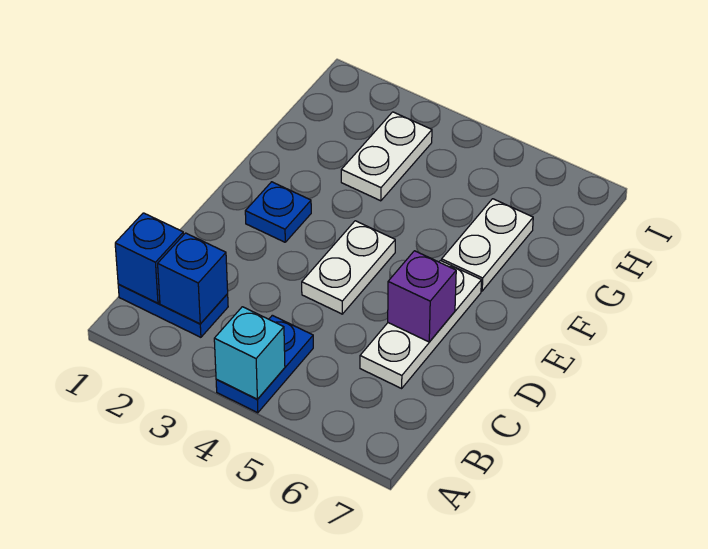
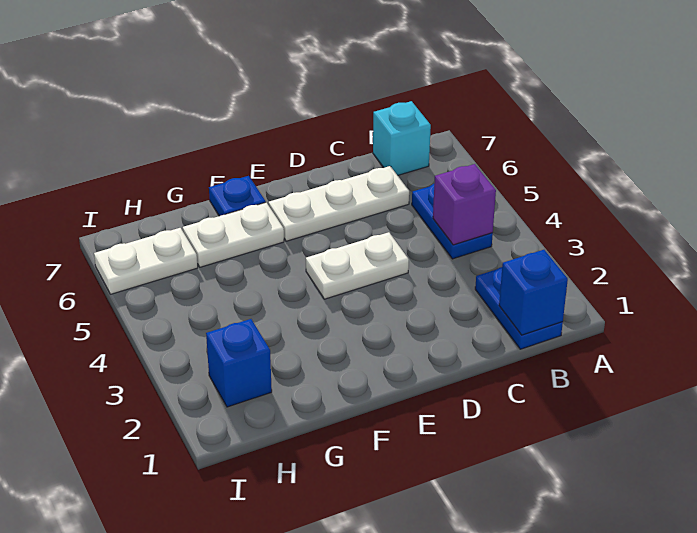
blue 1x2 plate [216,315,313,413] -> blue 1x2 plate turned to [412,184,493,259]
cyan 1x1 brick [214,307,285,399] -> cyan 1x1 brick moved to [373,101,431,175]
blue 1x1 brick [158,233,228,324] -> blue 1x1 brick moved to [206,319,272,407]
purple 1x1 brick [388,251,456,342] -> purple 1x1 brick moved to [433,164,496,245]
blue 1x1 plate [245,182,311,242] -> blue 1x1 plate moved to [209,176,266,216]
white 1x2 plate [341,112,432,201] -> white 1x2 plate moved to [94,228,198,294]

